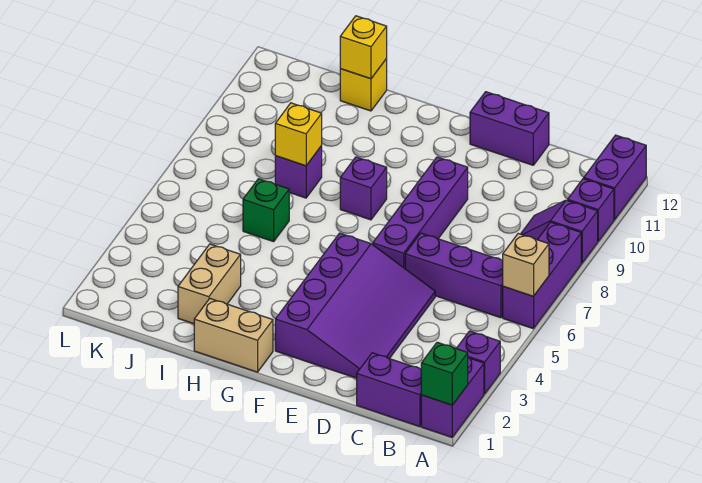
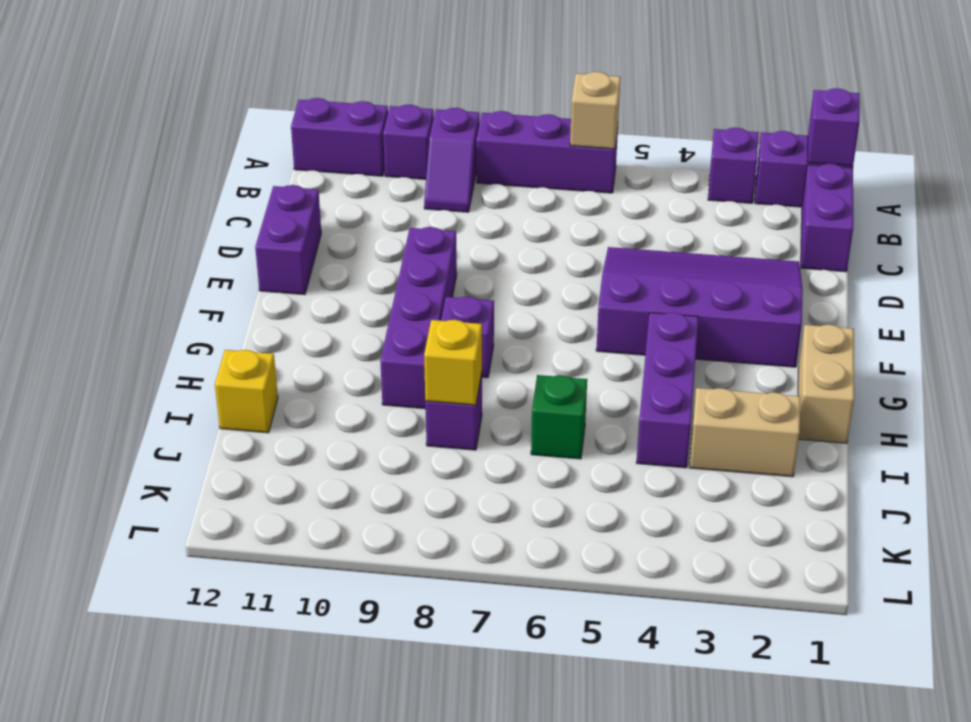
green 1x1 brick [421,342,468,405] -> purple 1x1 brick [807,88,860,166]
purple 1x3 brick [405,233,503,318] -> purple 1x3 brick moved to [637,313,698,468]
purple 1x4 brick [373,157,468,268] -> purple 1x4 brick turned to [380,227,457,409]
yellow 1x1 brick [340,16,387,79] -> none

